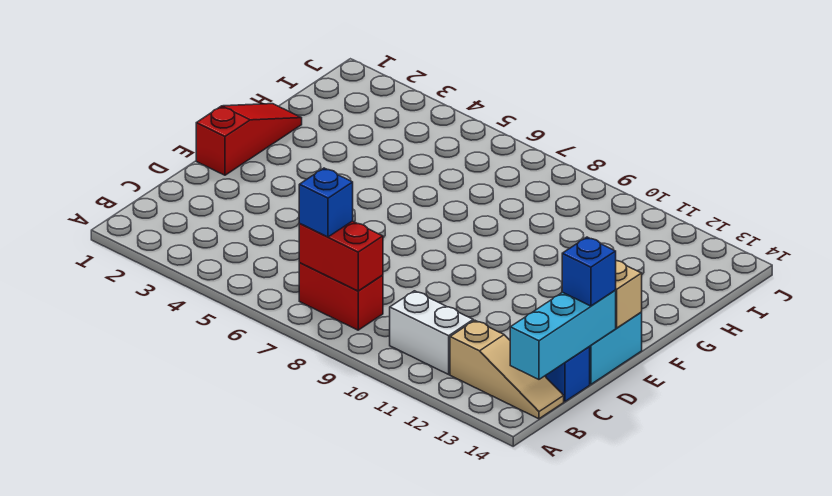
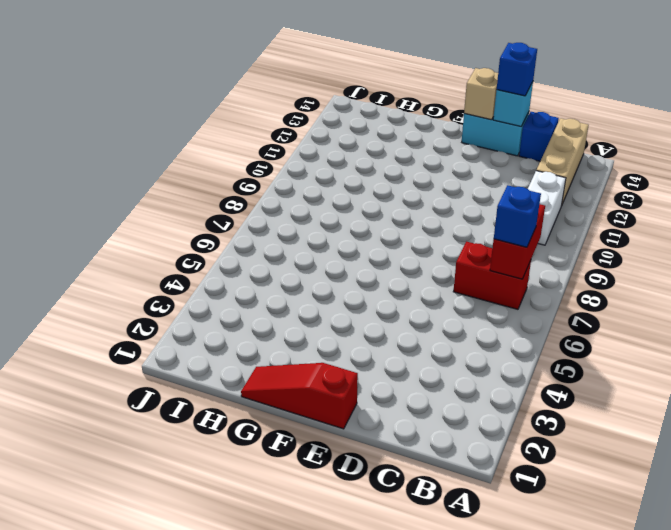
red 1x2 brick [299,263,383,330] -> red 1x2 brick turned to [453,241,531,309]
tan 1x3 slope [450,320,564,419] -> tan 1x3 brick [536,118,589,206]
cyan 1x3 brick [510,291,616,379] -> cyan 1x1 brick [493,82,533,126]

